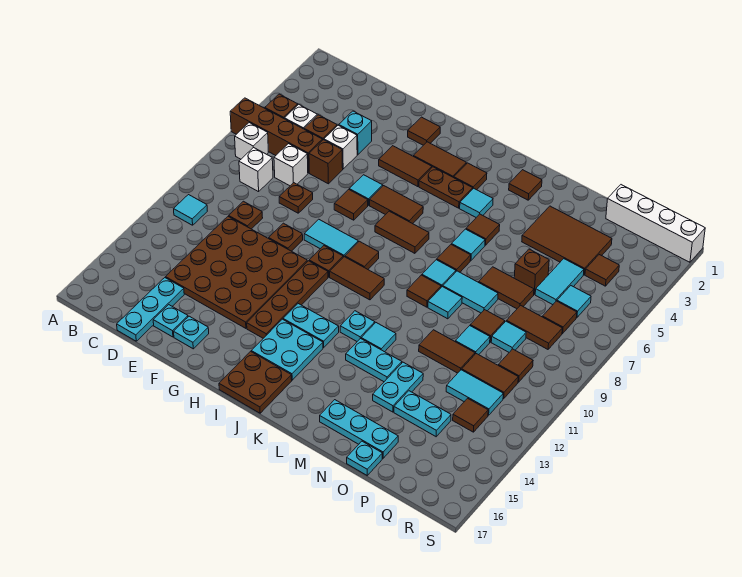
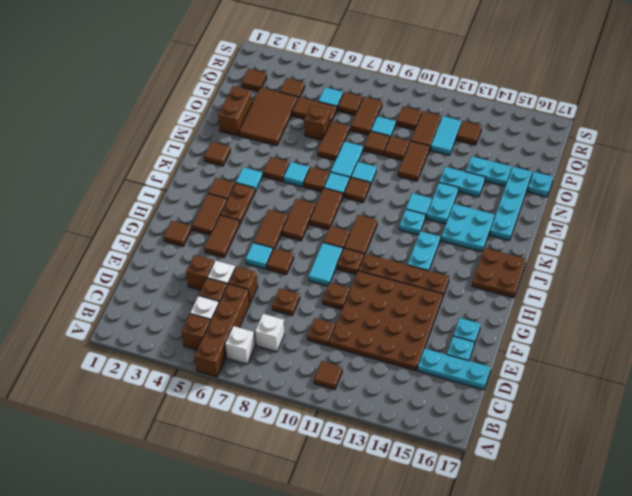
cyan 1x1 tile [174,195,207,225] -> brown 1x1 tile [314,361,342,390]
white 1x1 brick [274,144,308,186] -> none
cyan 1x1 brick [339,111,372,155] -> brown 1x1 brick [186,255,214,290]
cyan 2x2 plate [251,319,323,380] -> cyan 2x2 plate moved to [441,204,495,252]
none -> brown 1x2 tile [310,188,343,229]
cyan 1x3 plate [320,400,398,458] -> cyan 1x4 plate [490,167,532,241]
none -> brown 1x2 brick [218,86,252,136]
cyan 1x1 tile [455,326,490,355] -> brown 1x1 tile [384,136,409,160]
cyan 1x2 plate [394,391,451,437] -> cyan 1x2 plate turned to [466,156,511,186]
white 1x4 brick [606,185,705,262] -> none
cyan 1x2 tile [535,259,584,305] -> brown 1x2 tile [292,97,337,122]
none -> brown 1x1 tile [242,69,267,91]

